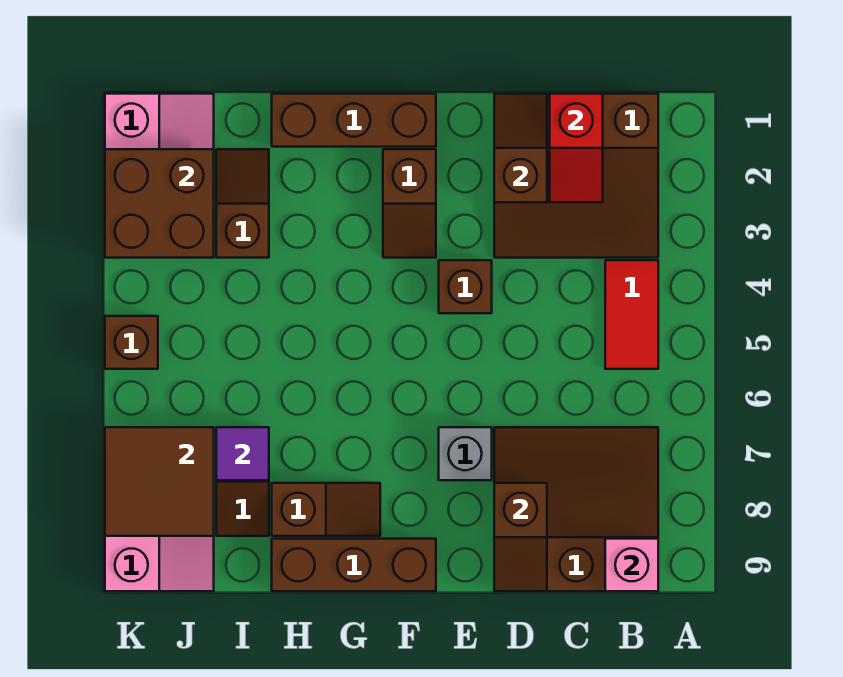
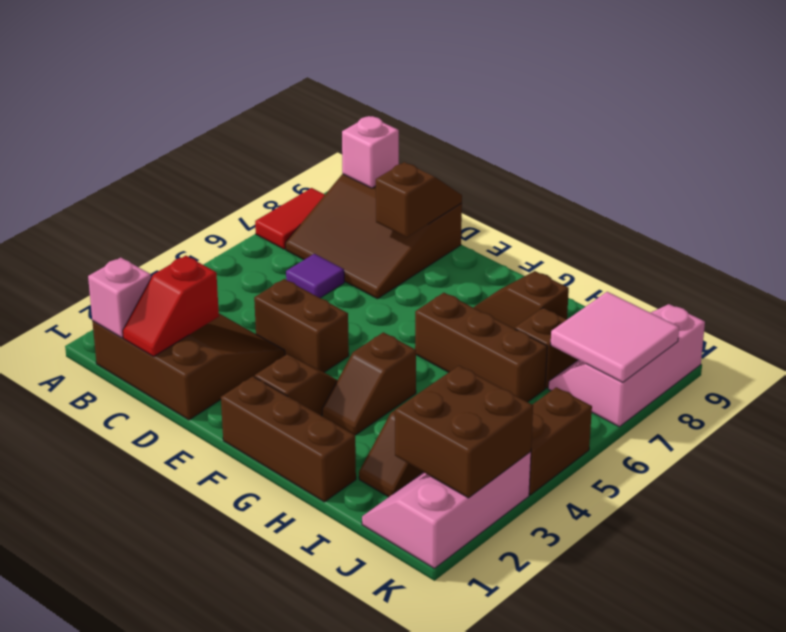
none -> pink 1x1 brick [88,257,151,338]
red 1x2 tile [605,260,658,369] -> red 1x2 tile moved to [255,188,325,249]
red 1x2 slope [550,94,603,202] -> red 1x2 slope turned to [123,256,219,356]
brown 1x2 slope [494,94,547,202] -> brown 1x2 slope moved to [322,332,416,435]
brown 1x1 brick [439,260,492,313] -> brown 1x2 brick [254,279,349,372]
grey 1x1 brick [439,427,492,480] -> none
brown 1x3 brick [272,539,436,591] -> brown 1x3 brick moved to [415,293,547,402]
purple 1x1 tile [216,427,269,480] -> purple 1x1 tile moved to [286,254,344,298]
brown 2x2 tile [105,427,214,536] -> pink 2x2 tile [551,292,679,382]
brown 1x1 brick [105,316,158,369] -> brown 1x2 brick [529,387,592,495]

